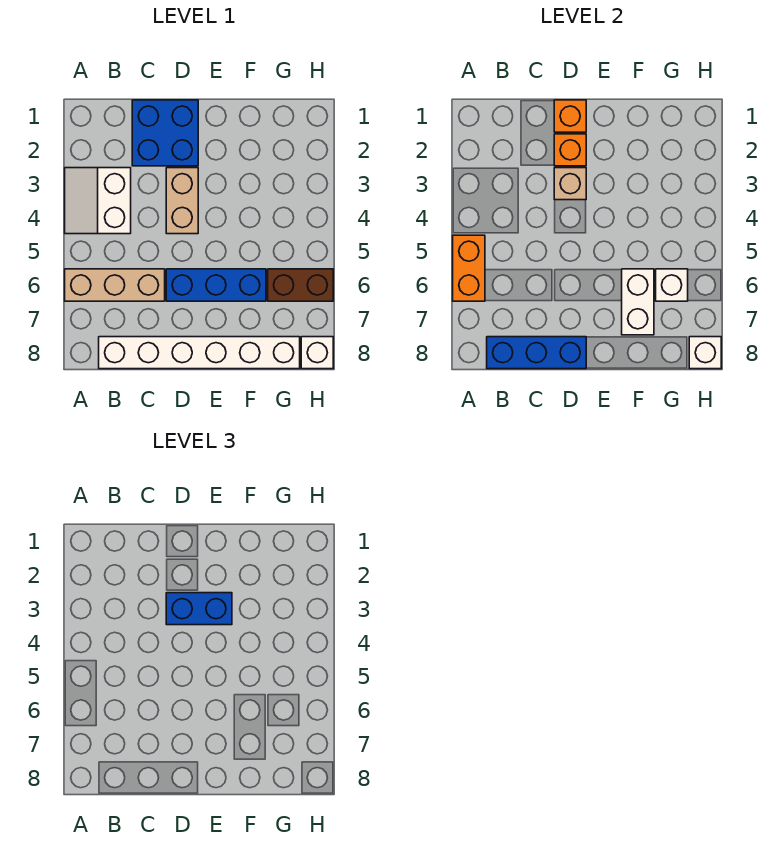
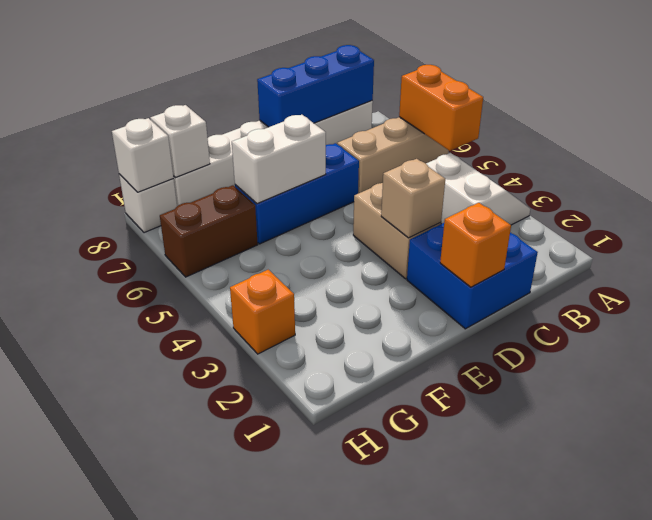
orange 1x1 brick [554,134,586,166] -> orange 1x1 brick moved to [230,270,295,354]
blue 1x2 brick [166,593,232,625] -> none
white 1x2 brick [622,269,654,335] -> white 1x2 brick turned to [232,115,326,204]
white 1x1 brick [656,269,688,301] -> white 1x1 brick moved to [150,105,210,178]

